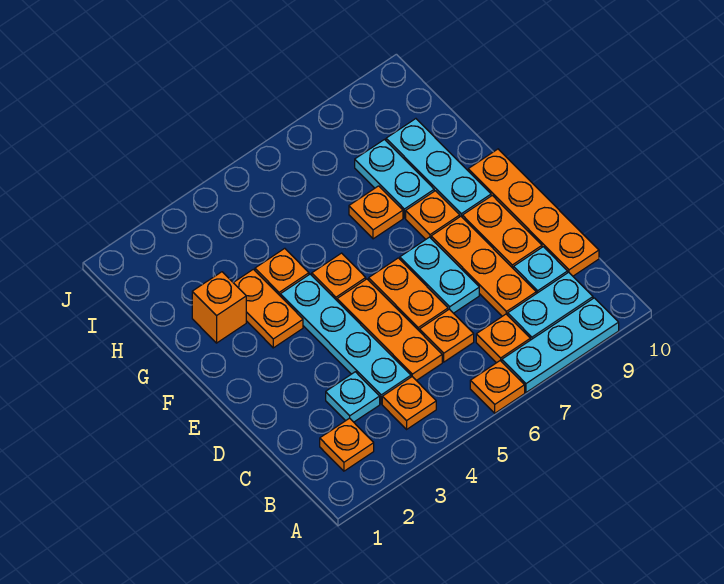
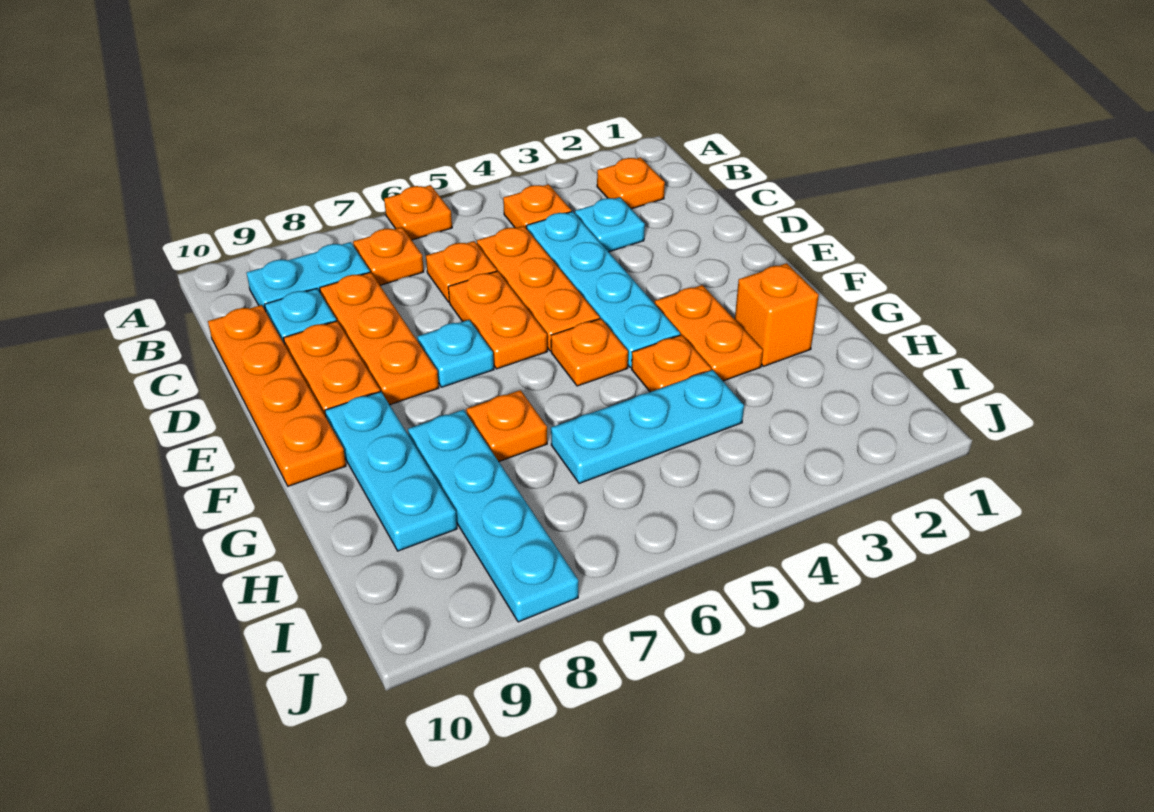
cyan 1x3 plate [502,298,619,392] -> cyan 1x3 plate moved to [551,370,744,483]
cyan 1x2 plate [400,237,479,313] -> cyan 1x1 plate [418,320,494,387]
orange 1x1 plate [406,191,460,239] -> none
cyan 1x2 plate [355,140,434,218] -> cyan 1x4 plate [408,410,578,622]

